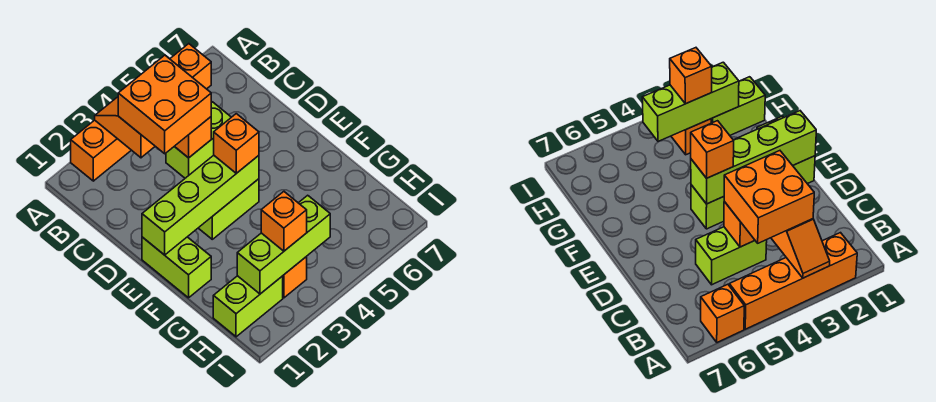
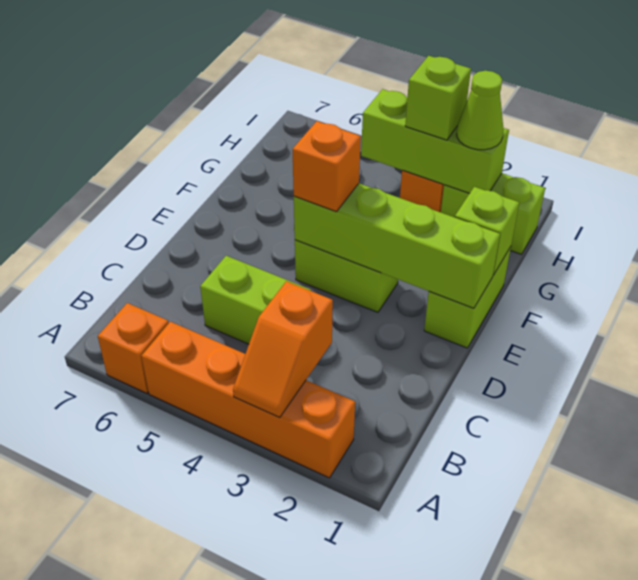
orange 2x2 brick [118,55,211,154] -> none
orange 1x1 brick [175,117,211,158] -> none
none -> lime 1x1 brick [455,187,519,275]
none -> lime 1x1 cone [457,71,504,150]
orange 1x1 brick [261,192,307,251] -> lime 1x1 brick [405,56,471,140]

